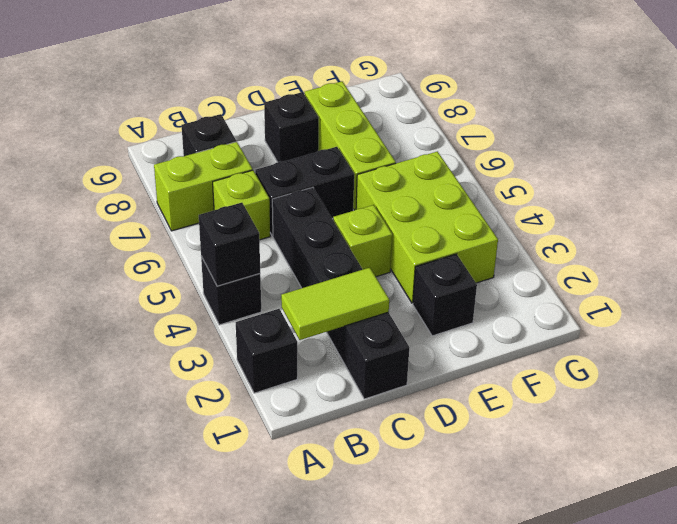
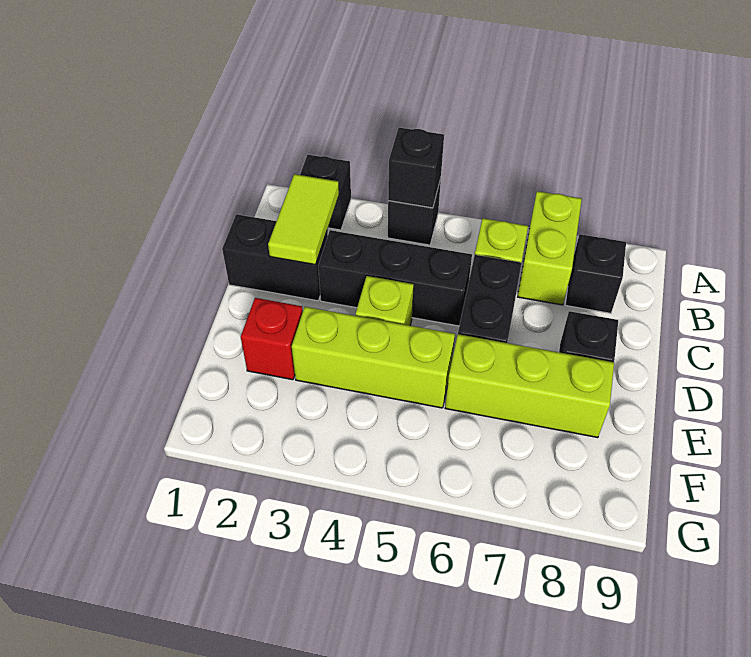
black 1x1 brick [413,254,477,336] -> red 1x1 brick [241,298,303,380]
lime 2x3 brick [356,152,498,303] -> lime 1x3 brick [292,307,455,408]

